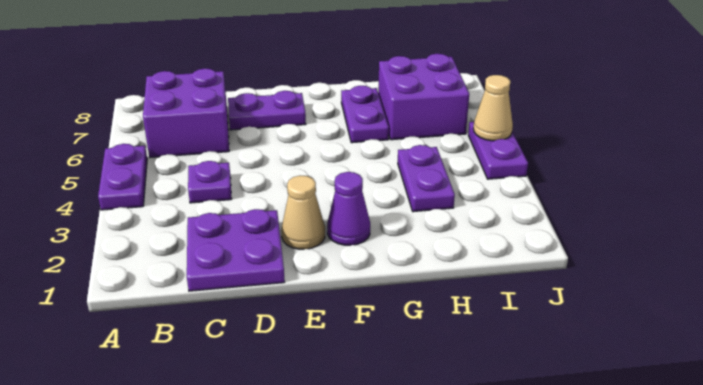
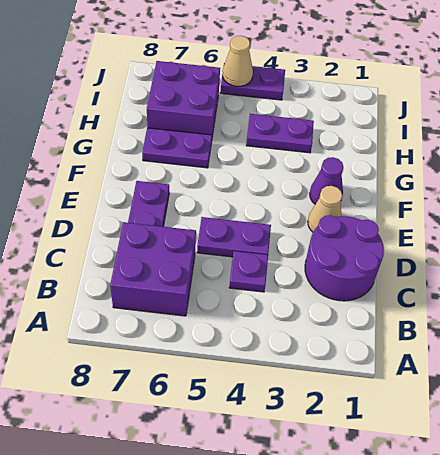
purple 1x2 plate [98,144,147,210] -> purple 1x2 plate moved to [197,217,271,257]
purple 2x2 plate [187,209,285,291] -> purple 2x2 round brick [305,215,384,301]

